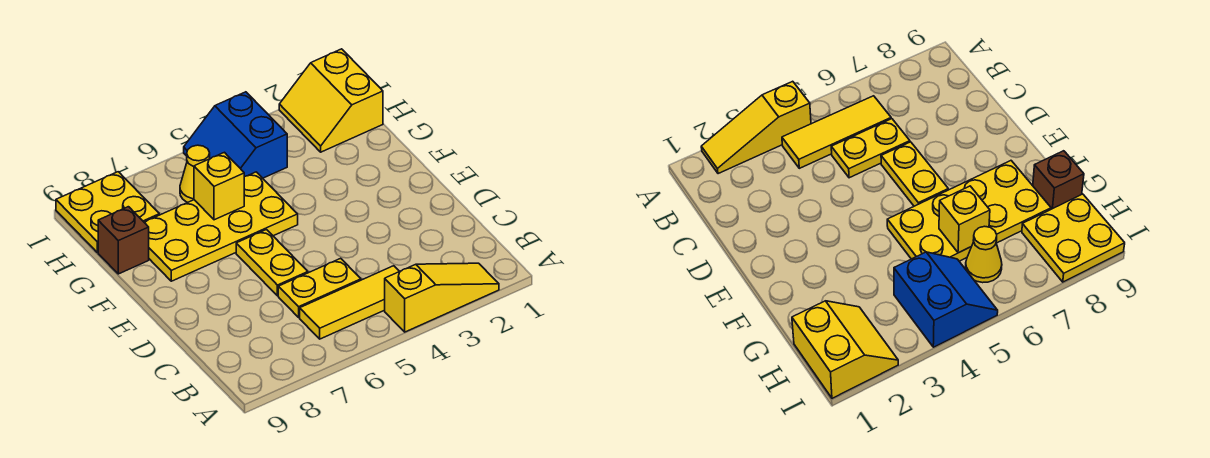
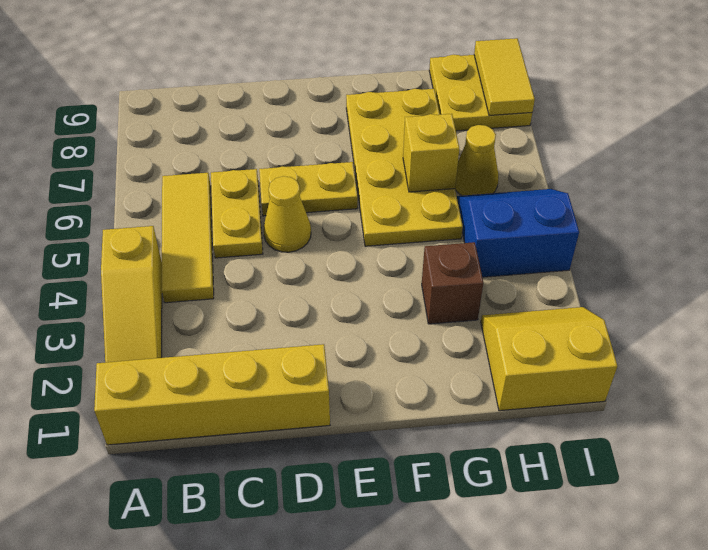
none -> yellow 1x4 brick [94,344,330,445]
none -> yellow 1x1 cone [263,176,311,252]
brown 1x1 brick [98,207,149,274] -> brown 1x1 brick moved to [422,242,483,324]
none -> yellow 1x2 tile [474,38,535,116]

